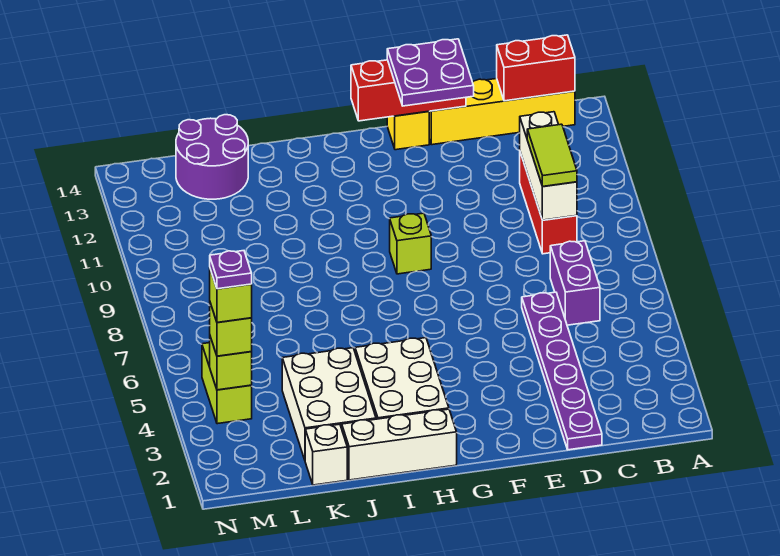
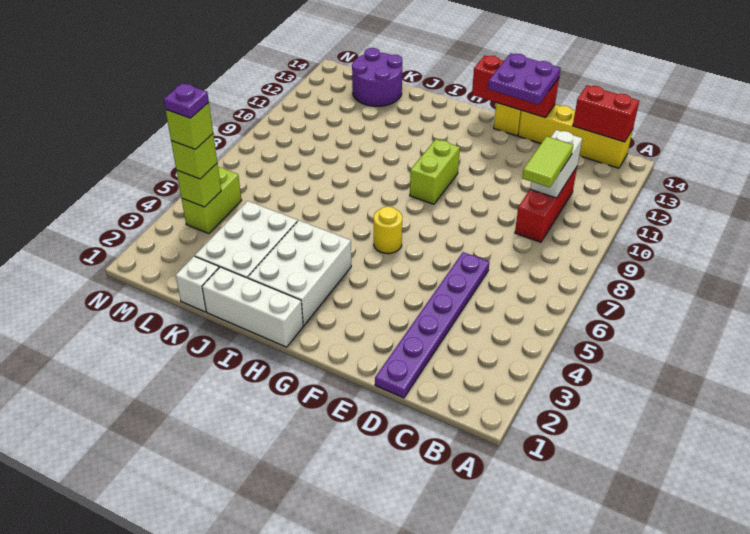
purple 1x2 brick [550,241,600,325] -> none
white 1x3 brick [520,112,577,220] -> white 1x2 brick [530,130,582,198]
none -> yellow 1x1 round brick [374,206,402,254]
lime 1x1 brick [390,213,431,274] -> lime 1x2 brick [410,139,460,204]

